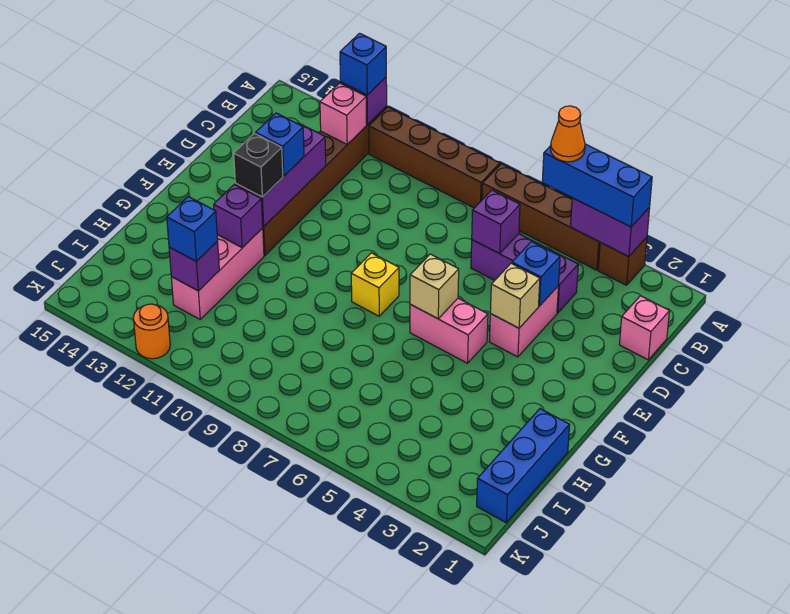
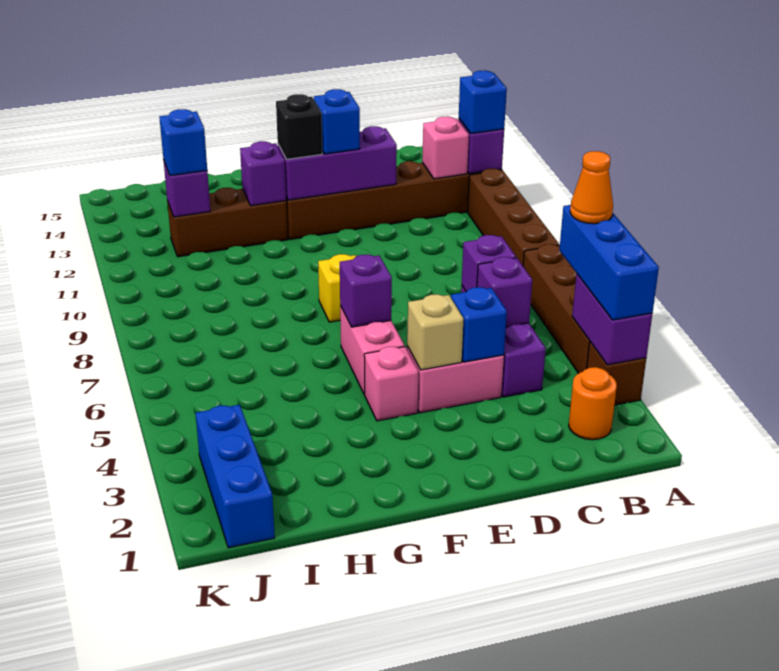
pink 1x1 brick [619,296,669,360] -> pink 1x1 brick moved to [364,347,418,421]
none -> purple 1x1 brick [477,257,532,327]
tan 1x1 brick [410,254,459,319] -> purple 1x1 brick [340,255,392,327]
pink 1x3 brick [171,228,264,319] -> brown 1x3 brick [167,188,288,257]
blue 1x3 brick [477,409,570,523] -> blue 1x3 brick turned to [196,405,275,548]
orange 1x1 round brick [133,304,170,359] -> orange 1x1 round brick moved to [569,367,617,440]

